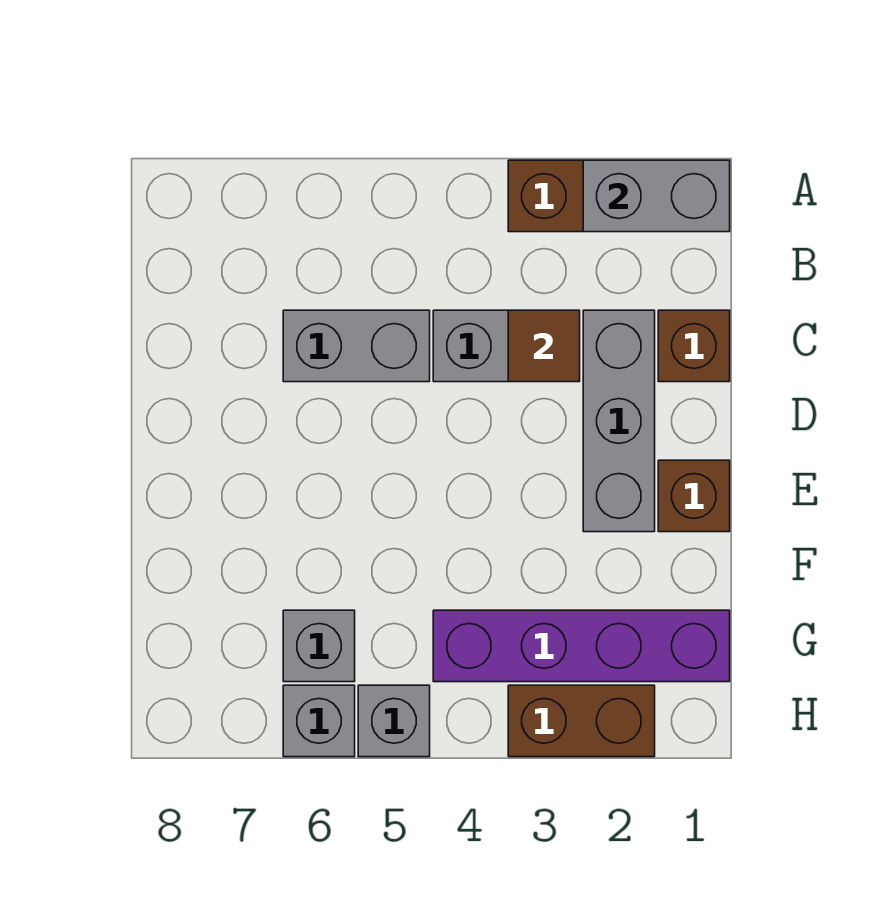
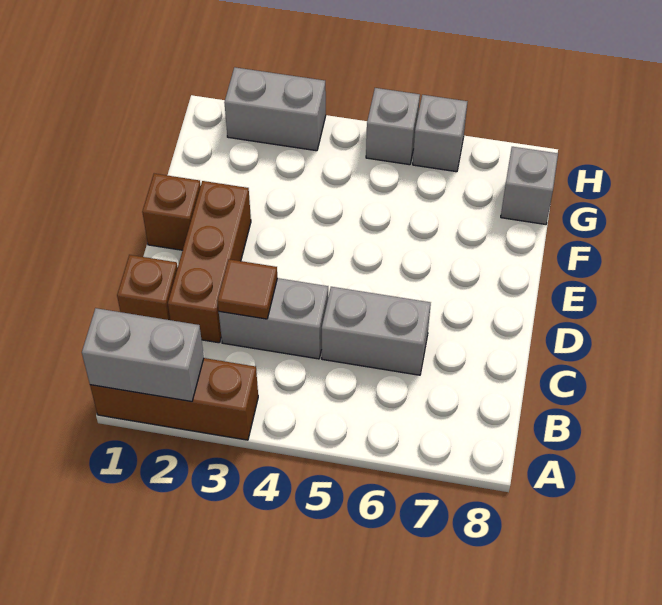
grey 1x3 brick [583,310,655,532] -> brown 1x3 brick [168,181,251,343]
purple 1x4 brick [433,610,730,682] -> none
grey 1x1 brick [283,610,355,682] -> grey 1x1 brick moved to [501,147,558,224]
brown 1x2 brick [508,685,655,757] -> grey 1x2 brick [224,67,326,151]

